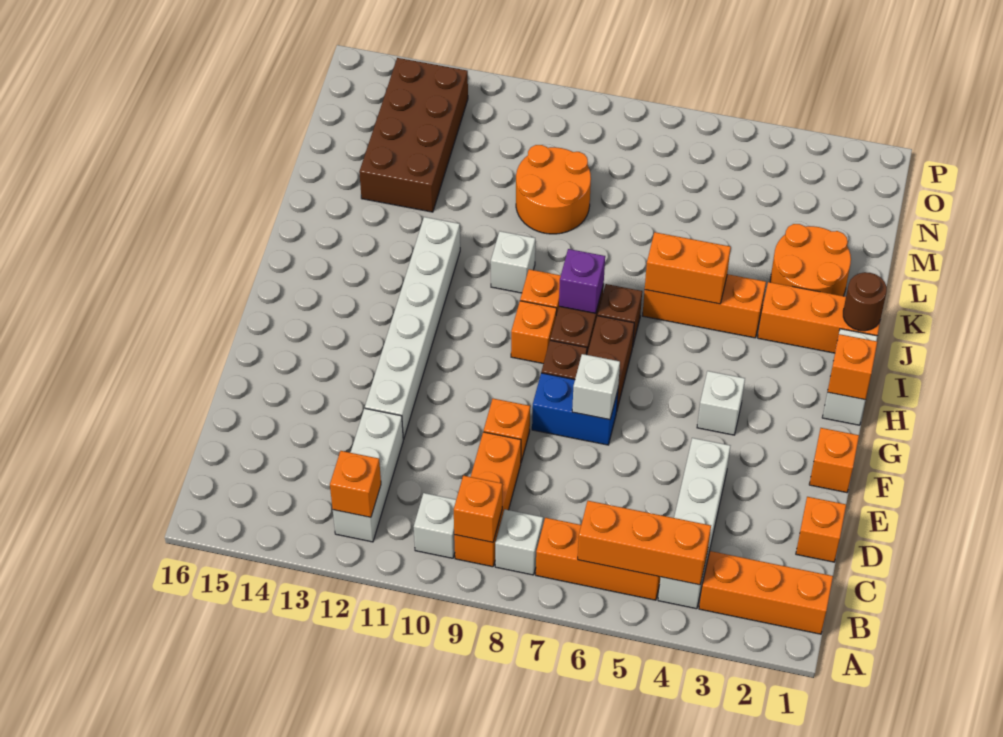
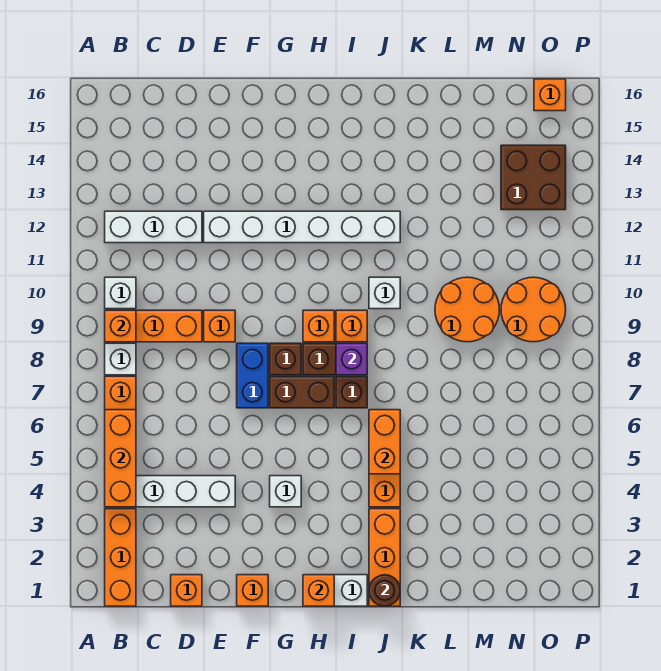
orange 1x1 brick [330,451,381,517] -> orange 1x1 brick moved to [534,79,566,111]
white 1x1 brick [572,354,620,420] -> none
orange 2x2 round brick [770,224,851,296] -> orange 2x2 round brick moved to [501,277,566,342]
brown 2x4 brick [359,58,468,212] -> brown 2x2 brick [501,145,566,210]

